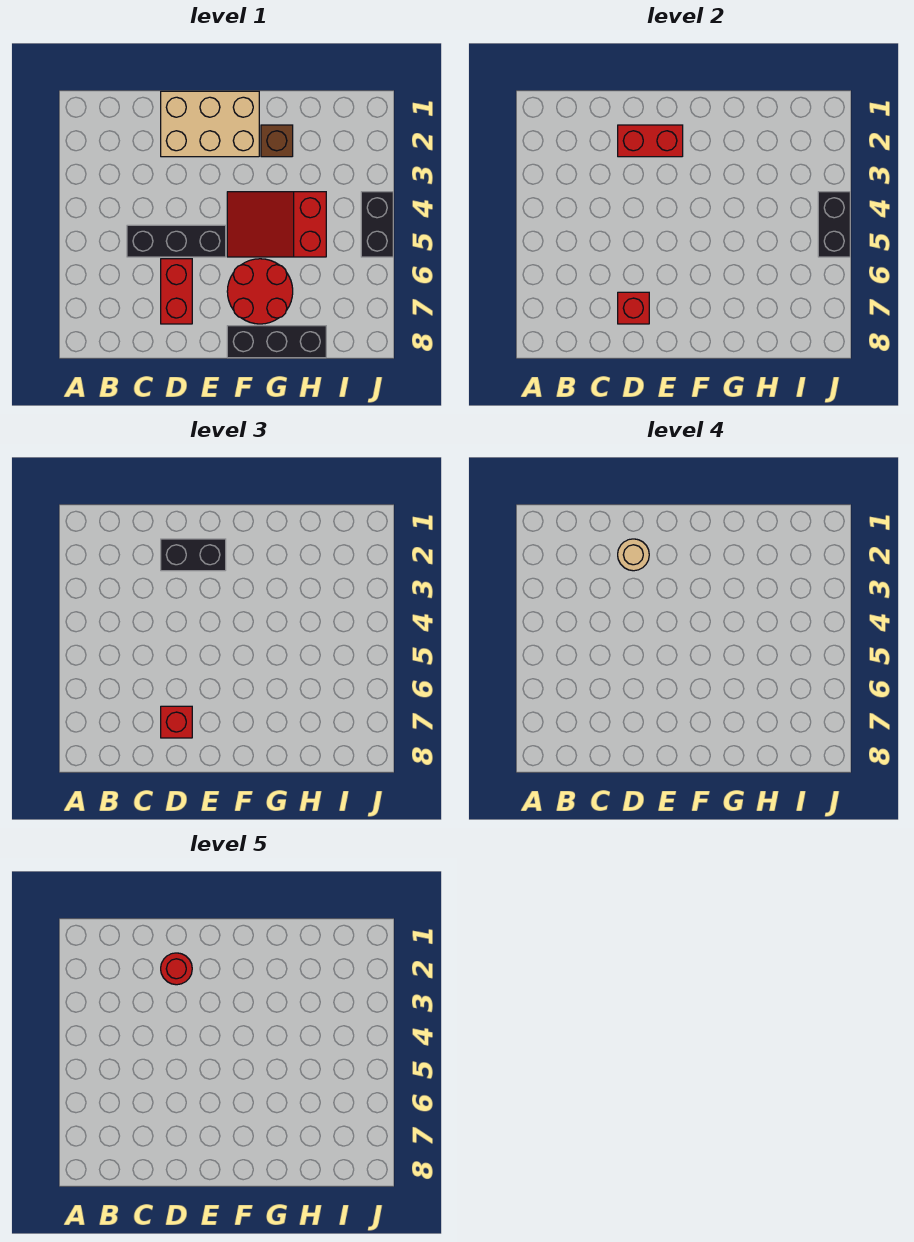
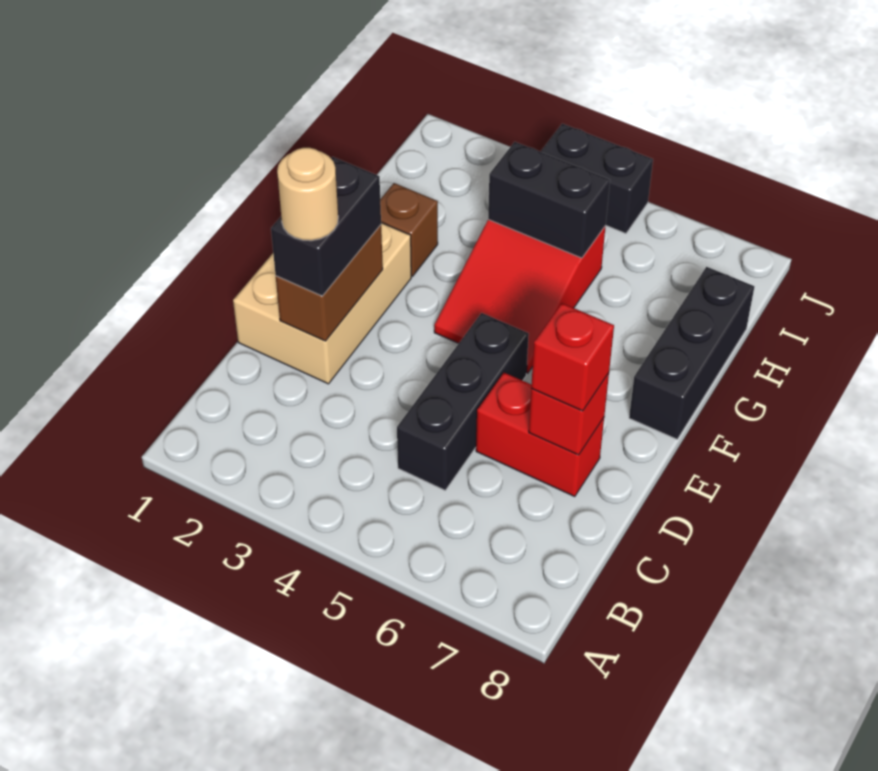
red 1x2 brick [618,125,683,157] -> brown 1x2 brick [276,225,383,341]
red 1x1 round brick [161,953,192,985] -> none
red 2x2 round brick [227,259,293,324] -> none
black 1x2 brick [818,192,850,257] -> black 1x2 brick moved to [488,142,610,258]

